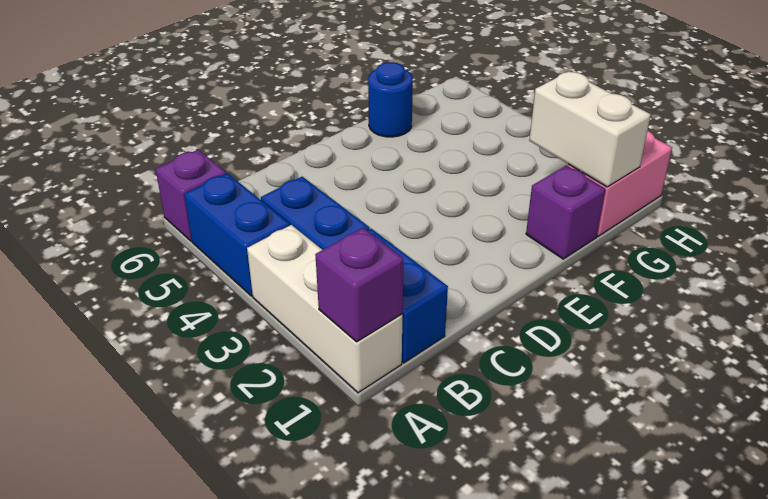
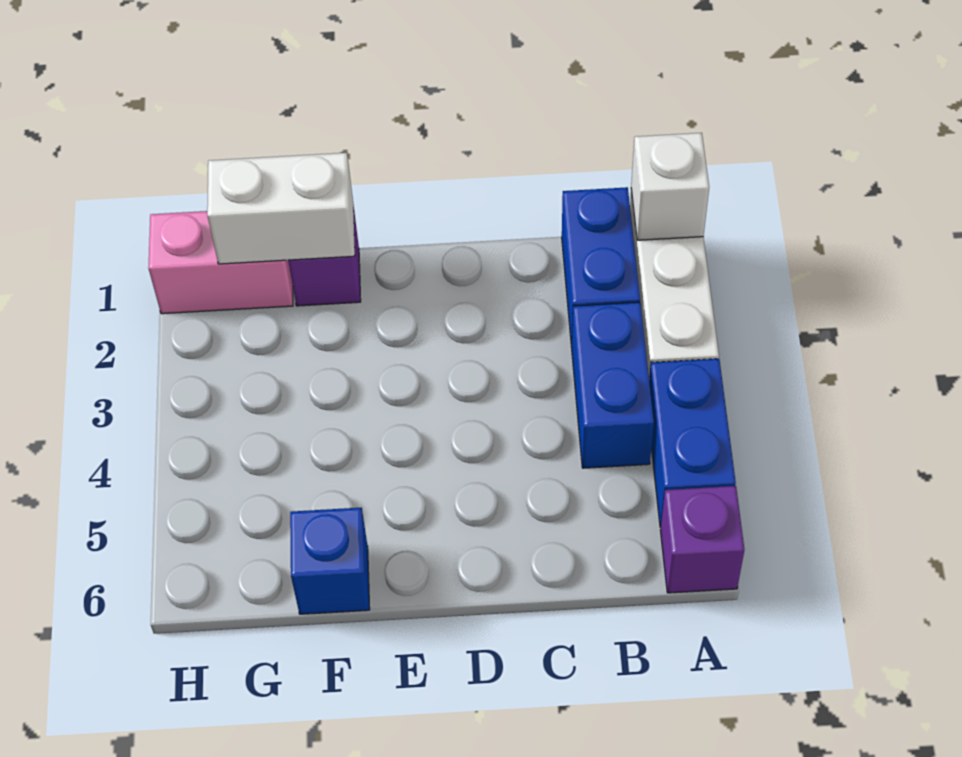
purple 1x1 brick [315,228,403,342] -> white 1x1 brick [631,133,709,240]
blue 1x1 round brick [368,62,413,137] -> blue 1x1 brick [290,508,370,614]
white 1x2 brick [529,71,651,187] -> white 1x2 brick turned to [207,153,355,264]

